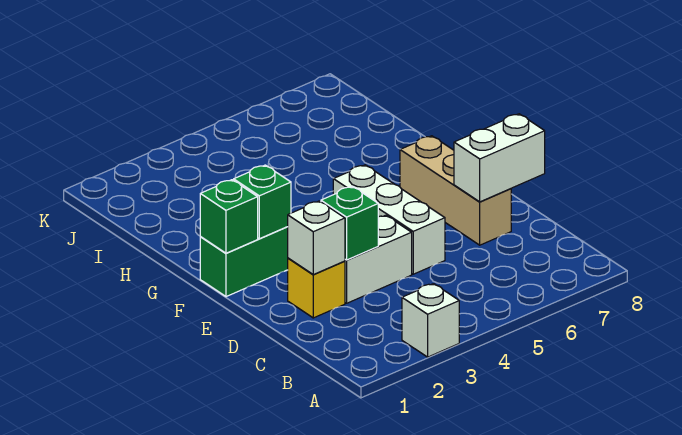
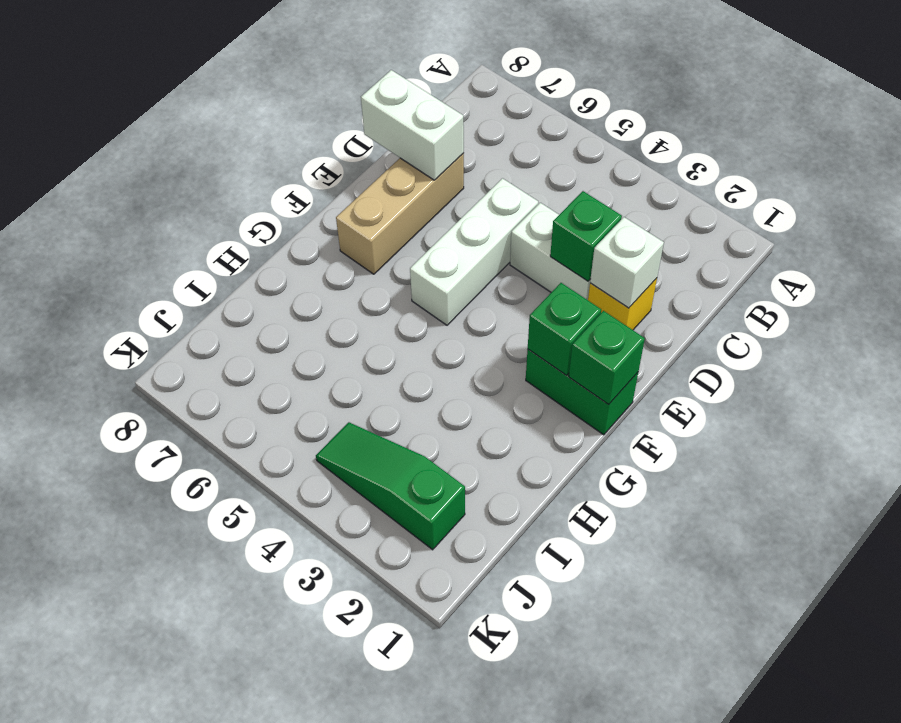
white 1x1 brick [402,284,459,357] -> none
none -> green 1x3 slope [316,422,465,550]

